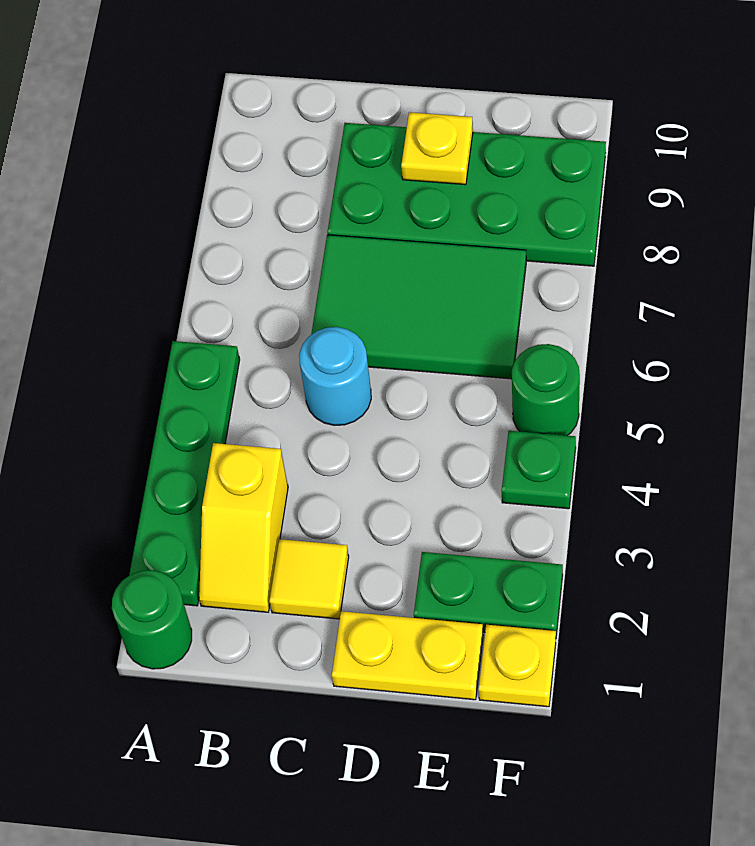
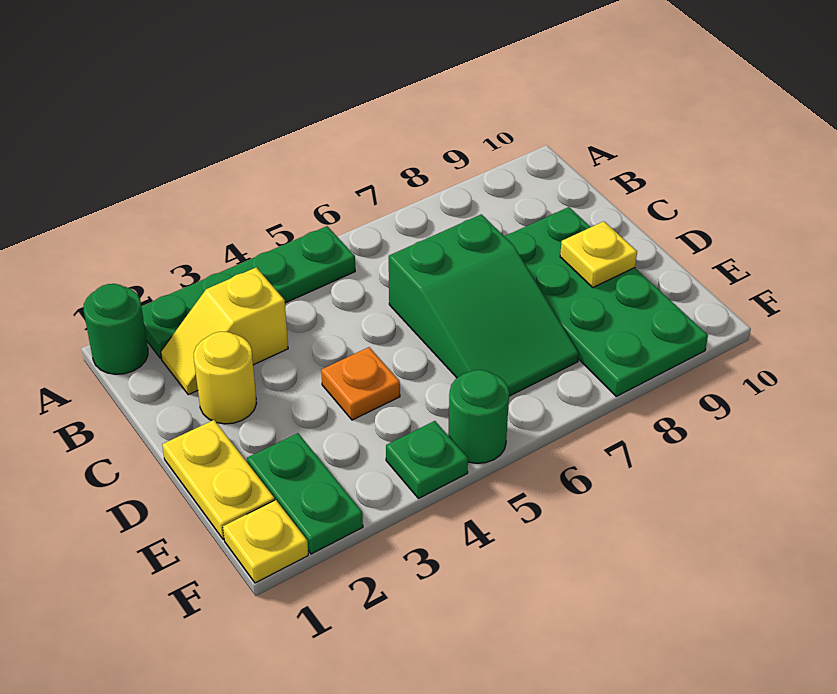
yellow 1x1 tile [269,539,349,619] -> yellow 1x1 round brick [194,332,256,424]
cyan 1x1 round brick [299,327,371,425] -> none
green 2x3 tile [311,235,526,379] -> green 2x3 slope [389,214,579,396]
none -> orange 1x1 plate [321,347,400,420]

